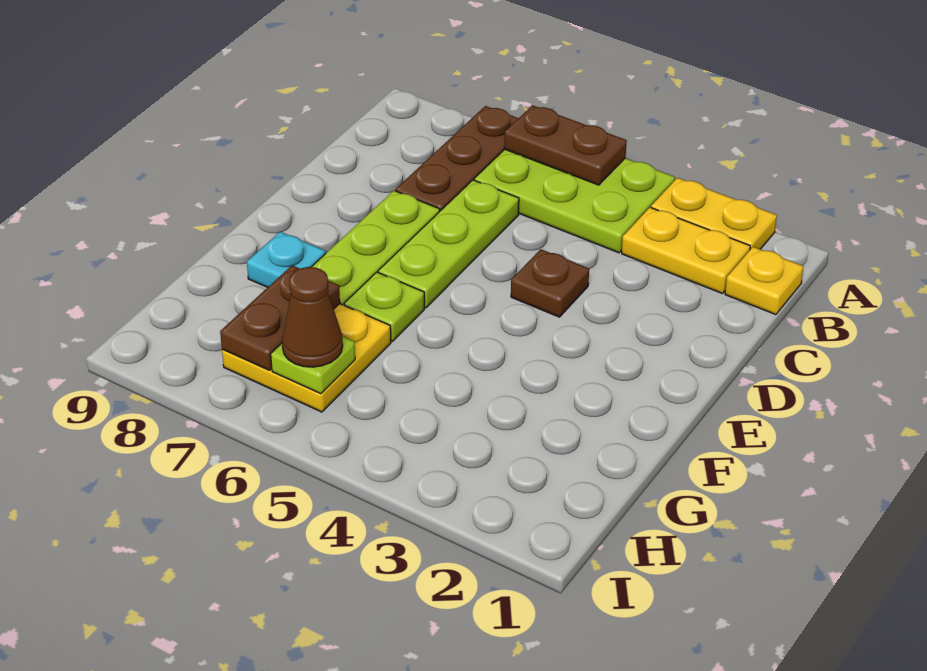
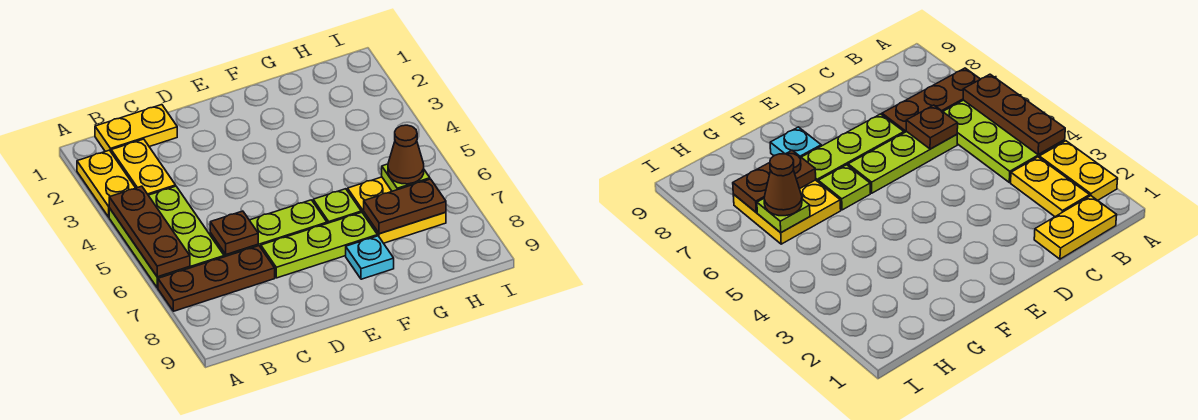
brown 1x2 plate [504,105,627,185] -> brown 1x3 plate [109,186,190,277]
yellow 1x1 plate [725,247,804,315] -> yellow 1x2 plate [95,105,177,152]
brown 1x1 plate [511,249,589,317] -> brown 1x1 plate moved to [210,211,258,255]

